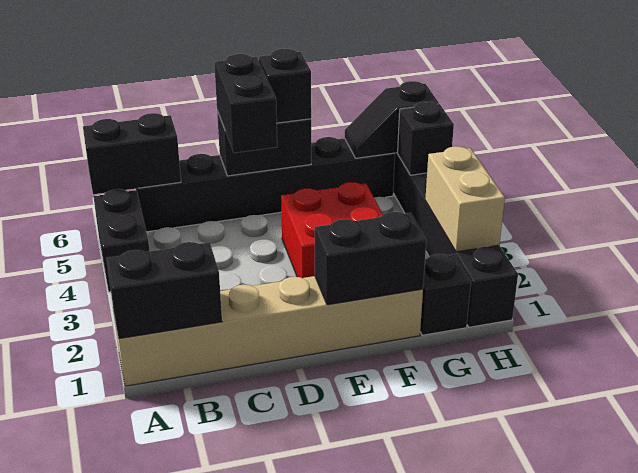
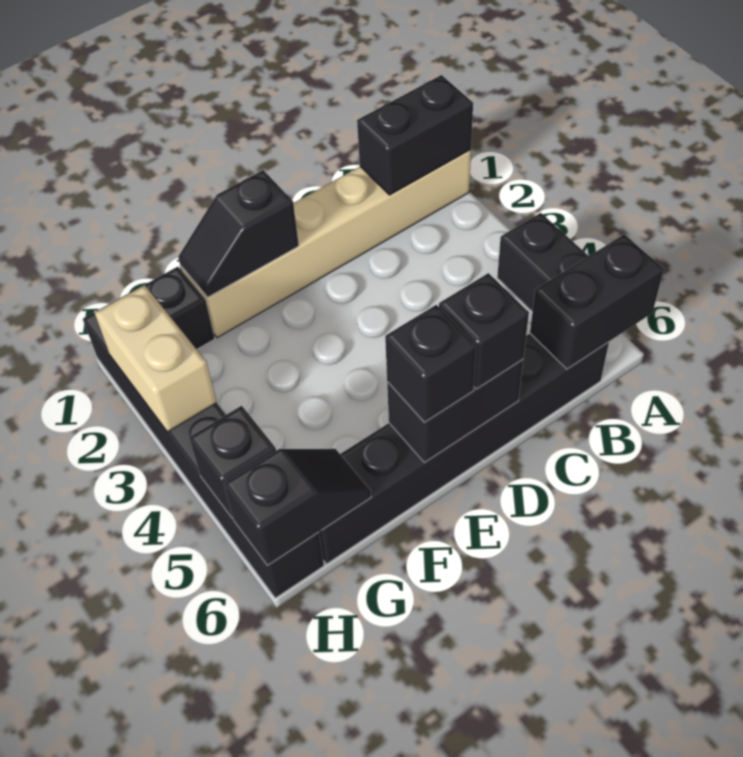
black 1x2 brick [214,54,277,153] -> black 1x1 brick [439,273,529,389]
black 1x2 brick [315,212,426,305] -> black 1x2 slope [178,170,299,297]
red 2x2 brick [281,182,383,278] -> none

